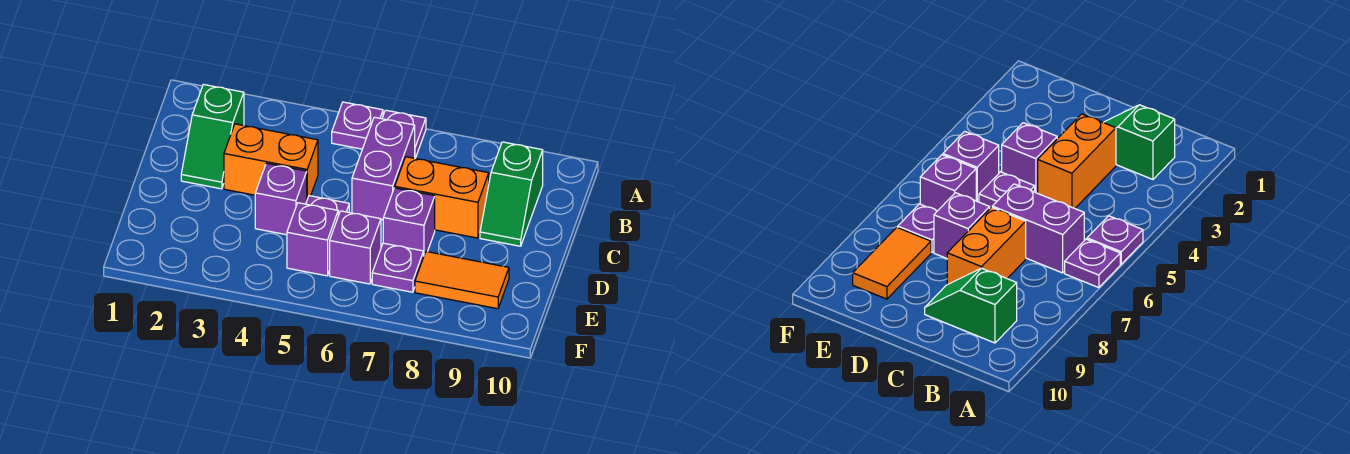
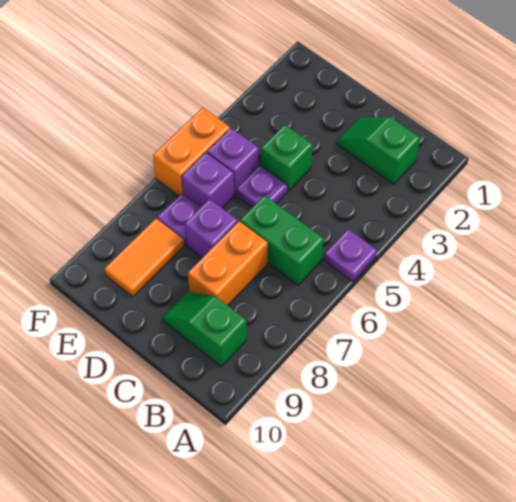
purple 1x1 plate [382,110,426,158] -> none
purple 1x2 brick [352,117,415,220] -> green 1x2 brick [240,195,324,285]
orange 1x2 brick [224,124,318,199] -> orange 1x2 brick moved to [153,108,230,196]
purple 1x1 brick [255,163,307,235] -> green 1x1 brick [261,125,313,191]

